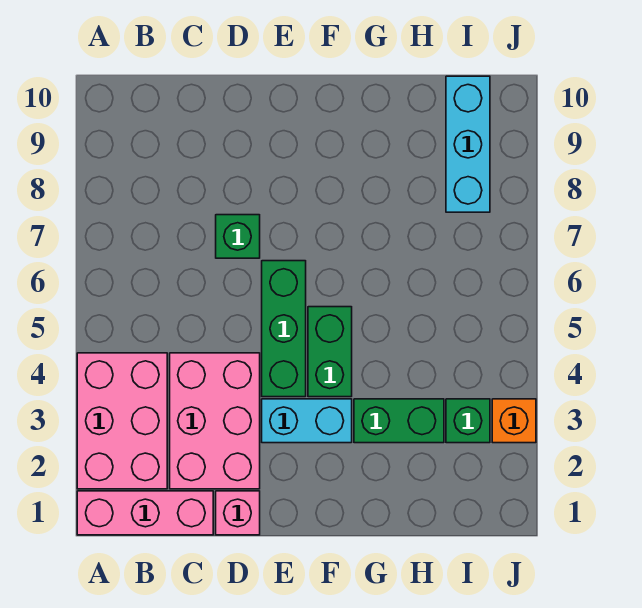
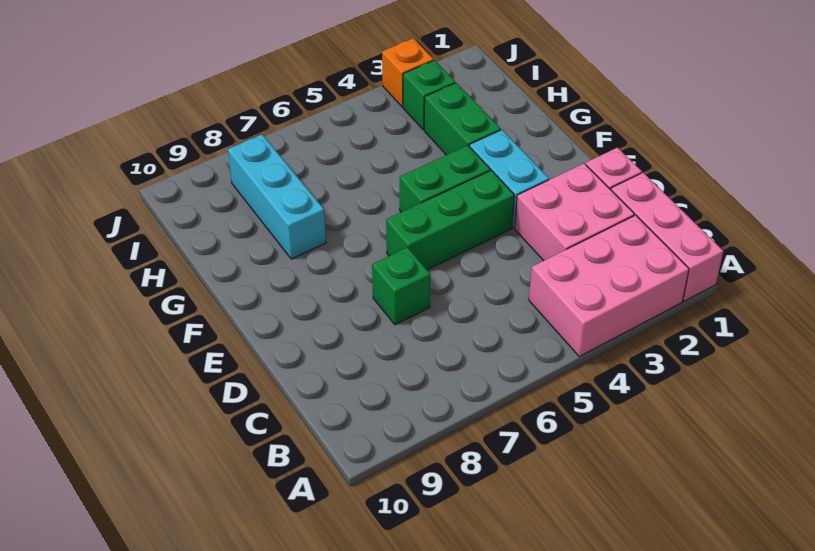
pink 2x3 brick [170,353,260,489] -> pink 2x2 brick [515,164,634,261]
cyan 1x3 brick [446,76,490,212] -> cyan 1x3 brick turned to [228,135,326,259]

